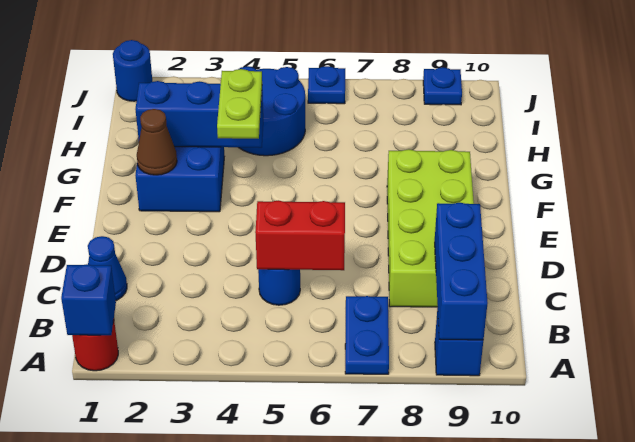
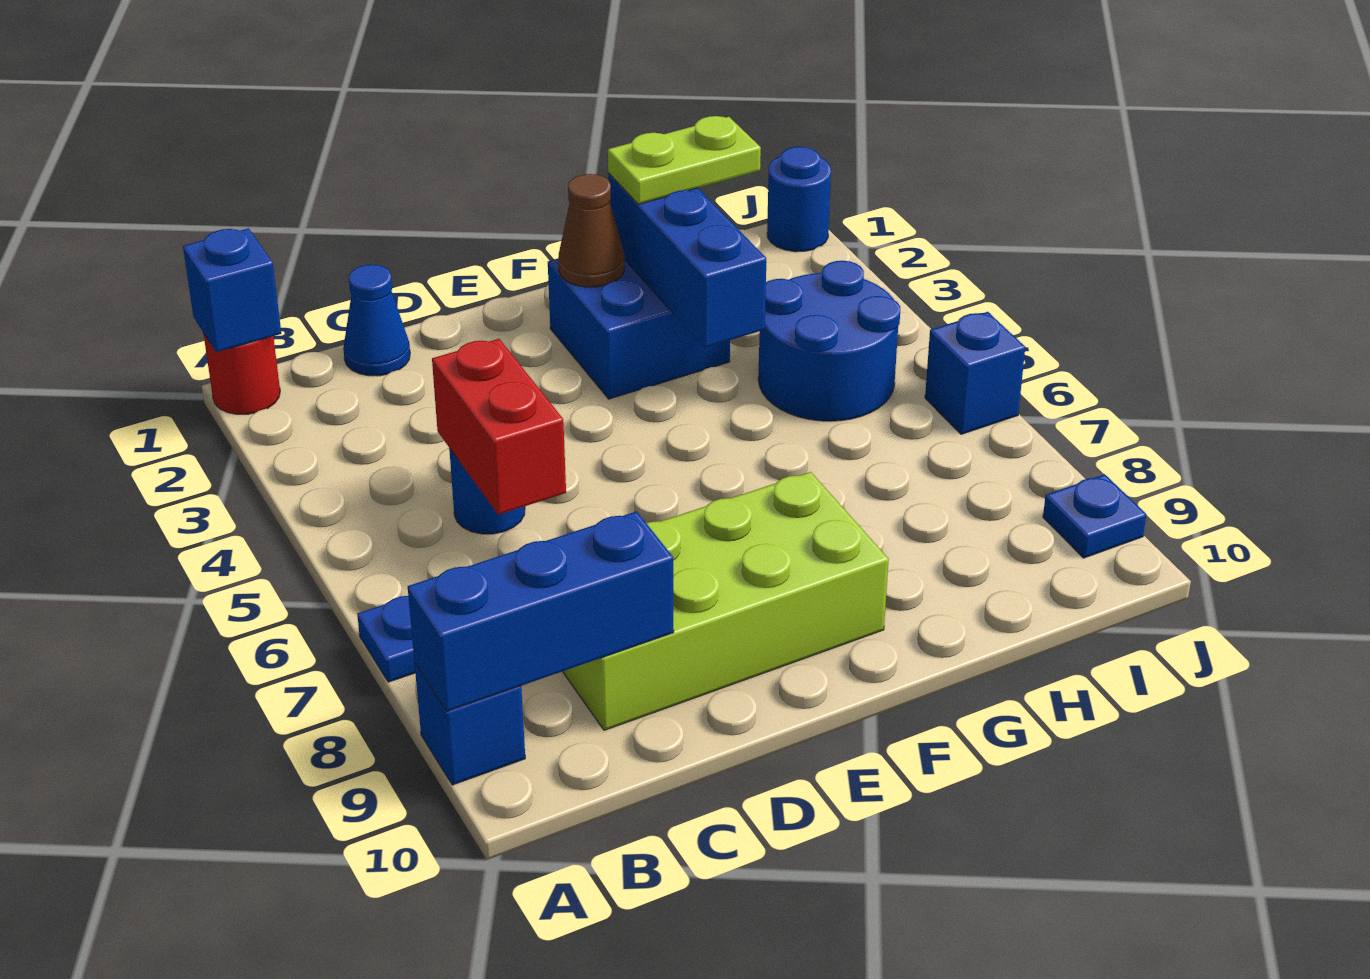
lime 1x2 plate [217,69,262,139] -> lime 1x2 plate moved to [608,116,761,204]
blue 1x1 plate [308,66,345,104] -> blue 1x1 brick [925,312,1025,434]

